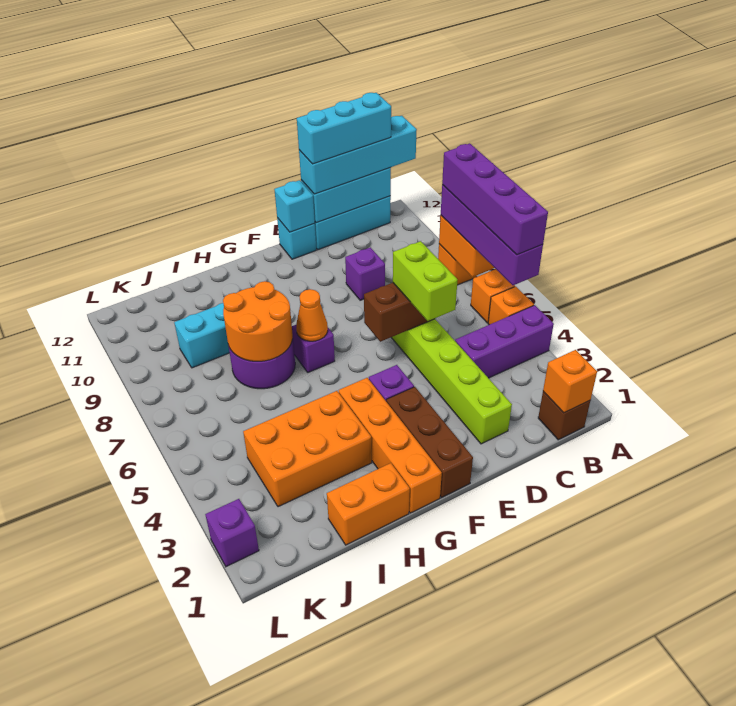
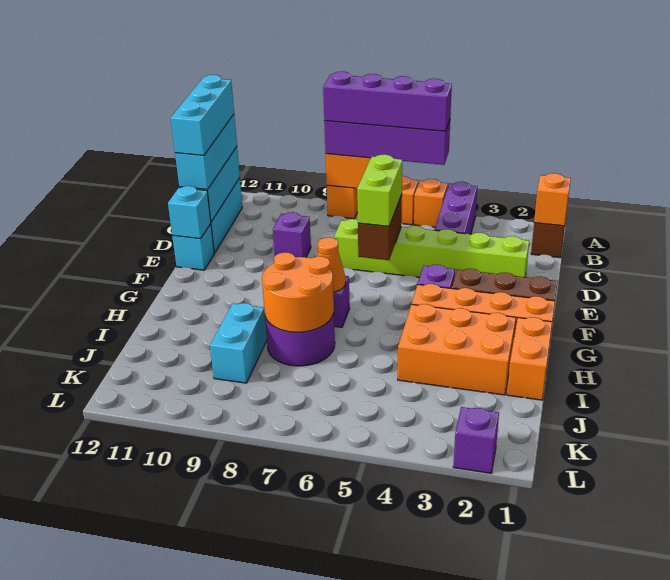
cyan 1x4 brick [299,116,417,194] -> cyan 1x3 brick [175,114,237,189]
lime 1x2 brick [393,241,458,321] -> lime 1x2 brick turned to [357,154,402,226]
orange 2x3 brick [243,391,372,507] -> orange 2x3 brick turned to [398,304,516,395]

